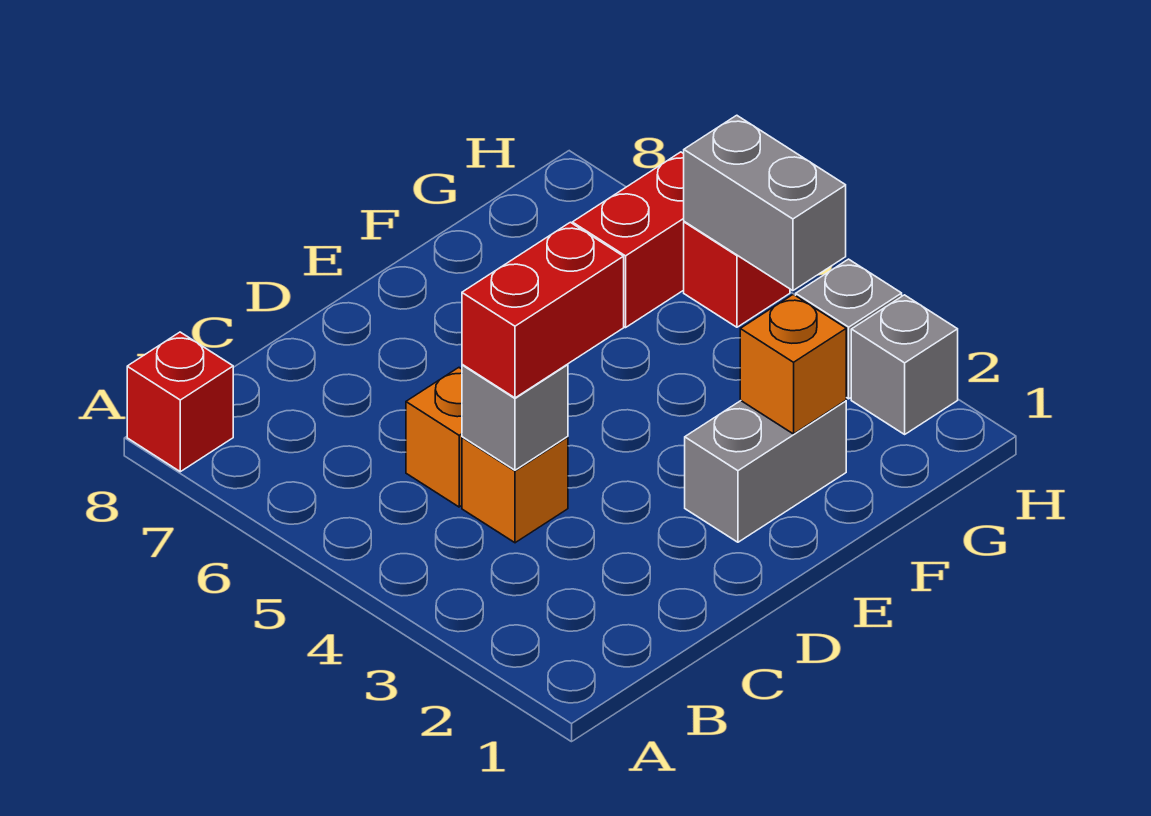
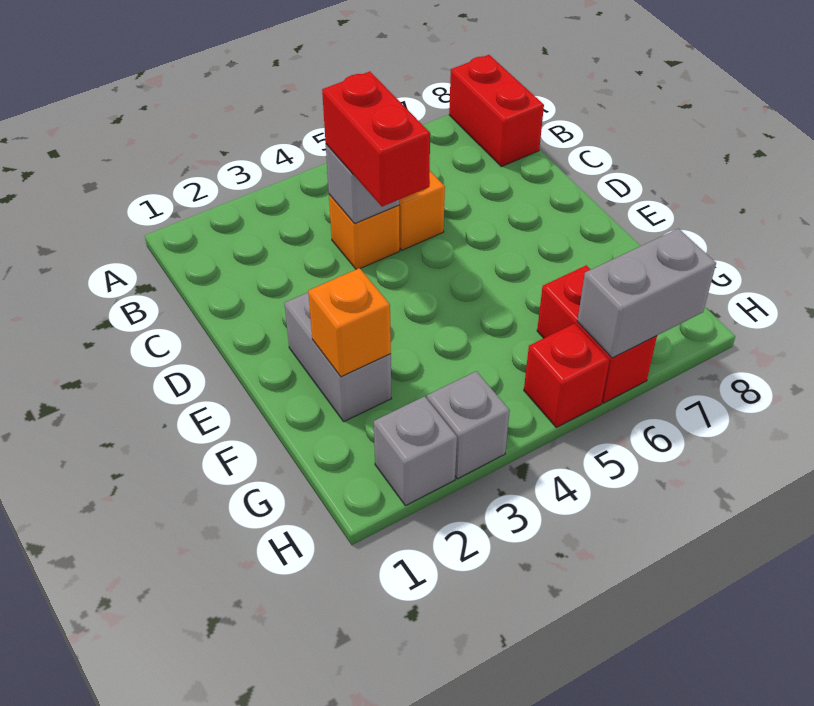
red 1x1 brick [127,332,233,472] -> red 1x2 brick [449,55,544,167]
grey 1x2 brick [684,115,846,291] -> grey 1x2 brick moved to [577,229,716,358]

